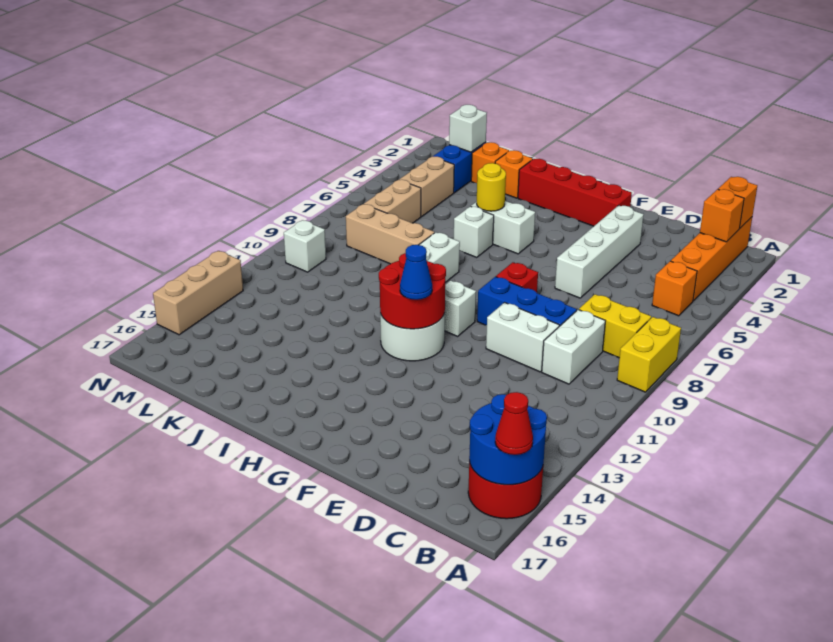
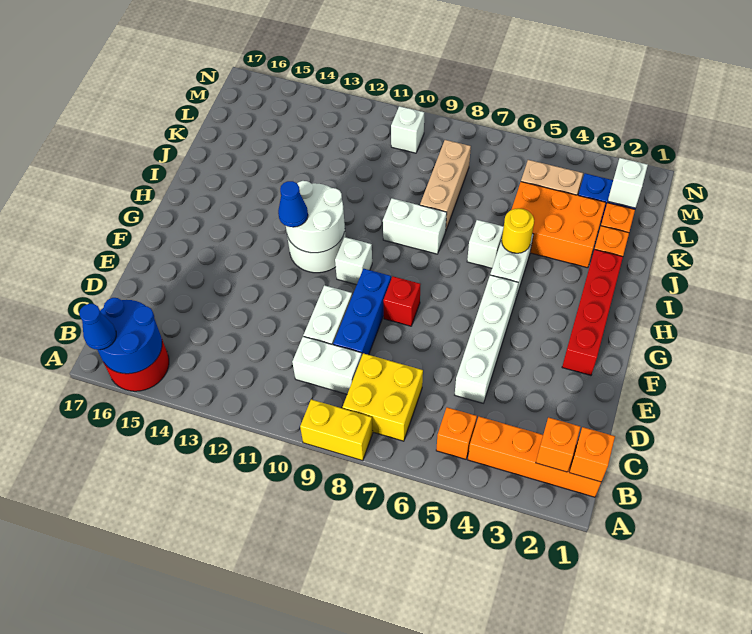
red 1x1 cone [495,392,533,455] -> blue 1x1 cone [79,304,116,350]
yellow 1x2 brick [579,294,651,358] -> yellow 2x2 brick [343,353,423,441]
white 1x4 brick [555,205,644,298] -> white 1x4 brick turned to [455,275,518,403]
red 2x2 round brick [379,253,446,329] -> white 2x2 round brick [286,181,345,253]
none -> orange 2x3 brick [511,182,606,268]
tan 1x2 brick [364,180,421,223] -> none
tan 1x3 brick [153,251,243,335] -> none

